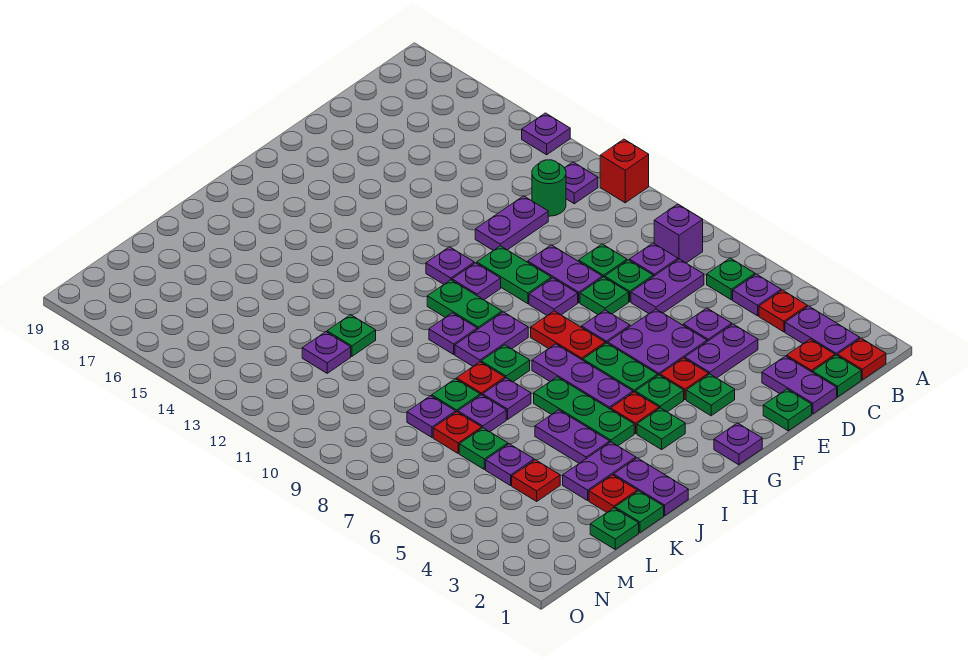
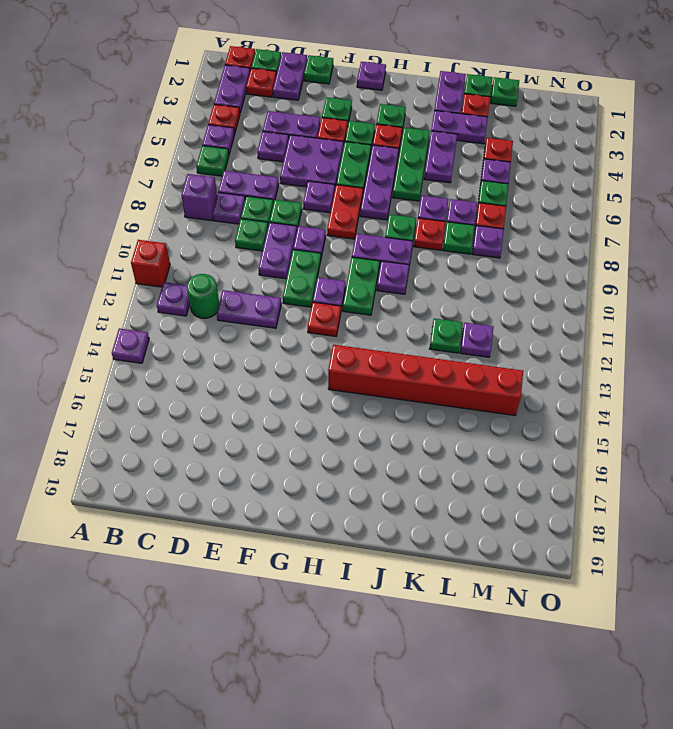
purple 1x1 plate [426,247,474,284] -> red 1x1 plate [308,302,341,336]
none -> red 1x6 brick [328,345,523,415]

